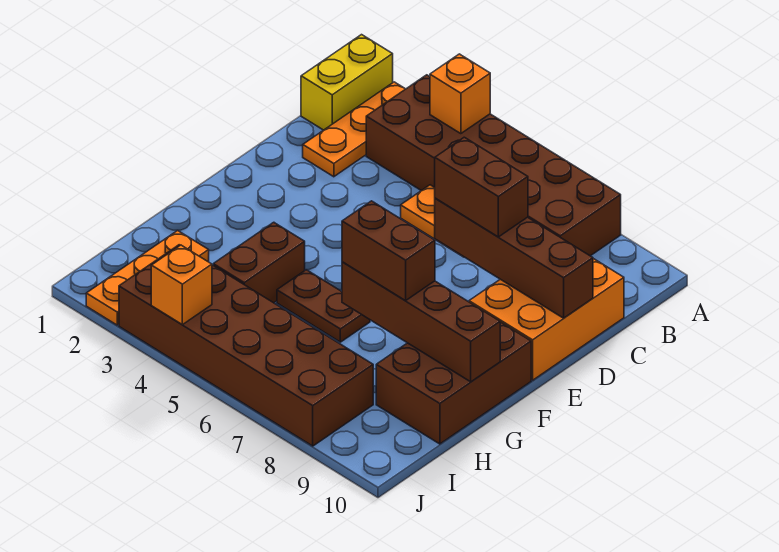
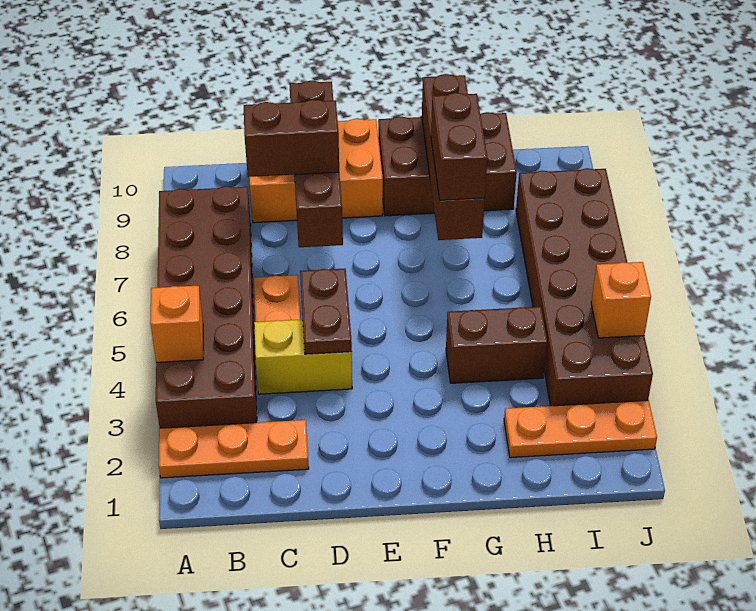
yellow 1x2 brick [301,35,393,130] -> yellow 1x2 brick moved to [254,319,352,394]
brown 1x2 brick [435,137,528,237] -> brown 1x2 brick turned to [244,100,339,177]
brown 1x2 plate [277,270,370,342] -> brown 1x2 plate moved to [300,269,352,354]

